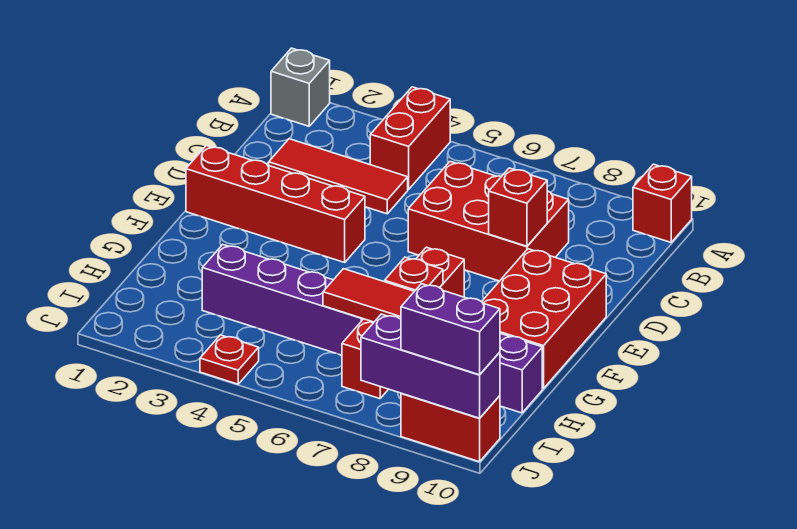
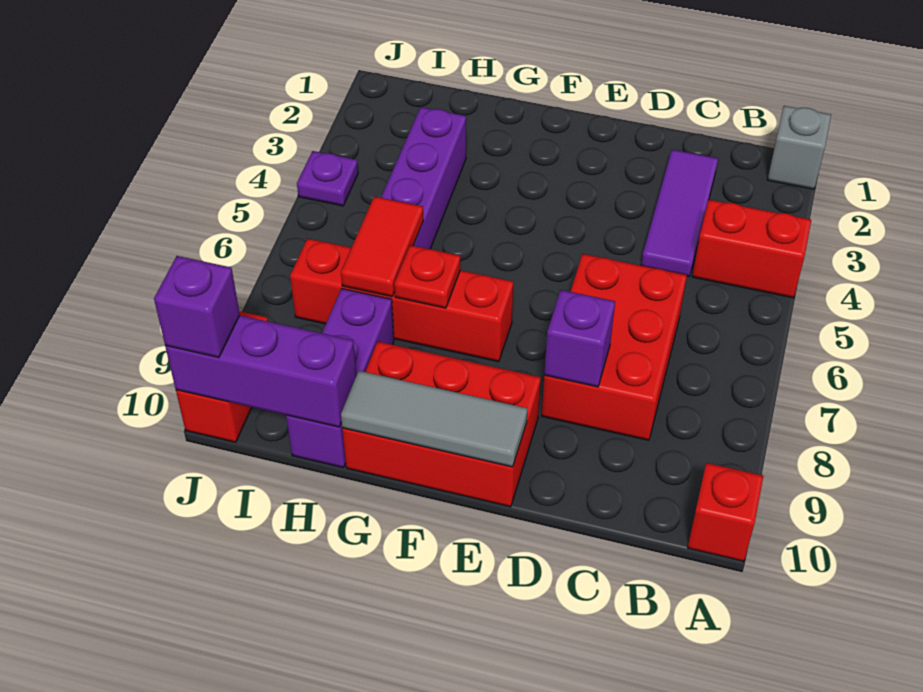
red 1x3 tile [269,139,408,214] -> purple 1x3 tile [641,150,718,277]
red 1x1 brick [489,168,547,246] -> purple 1x1 brick [544,290,615,387]
red 1x4 brick [186,146,365,262] -> none
none -> grey 1x3 tile [341,371,527,467]
red 1x1 plate [200,335,259,384] -> purple 1x1 plate [297,151,358,206]
purple 1x3 brick [361,314,500,418] -> purple 1x3 brick turned to [165,315,356,427]
purple 1x2 brick [401,284,500,375] -> purple 1x1 brick [154,256,240,358]

